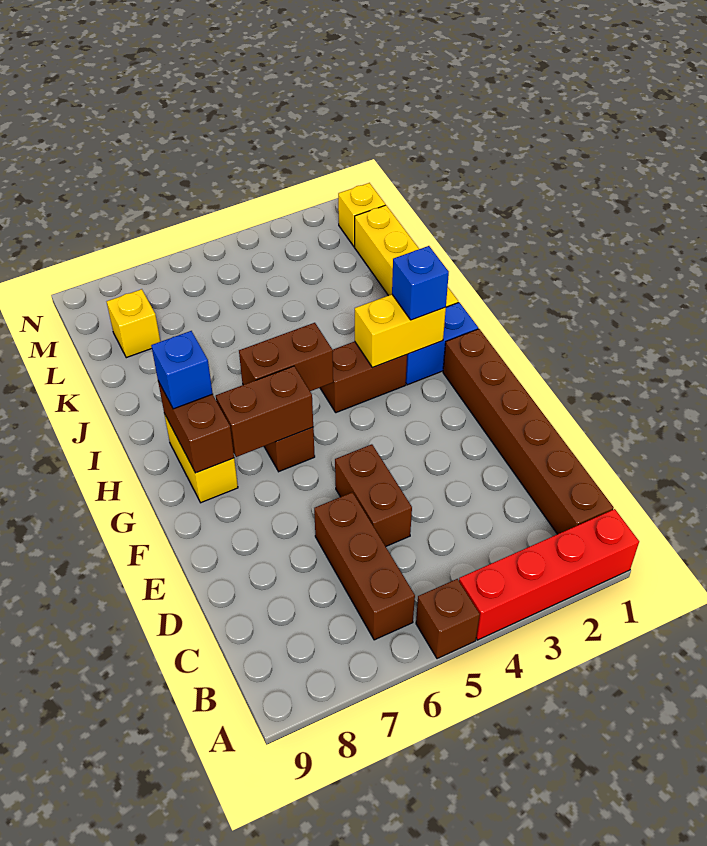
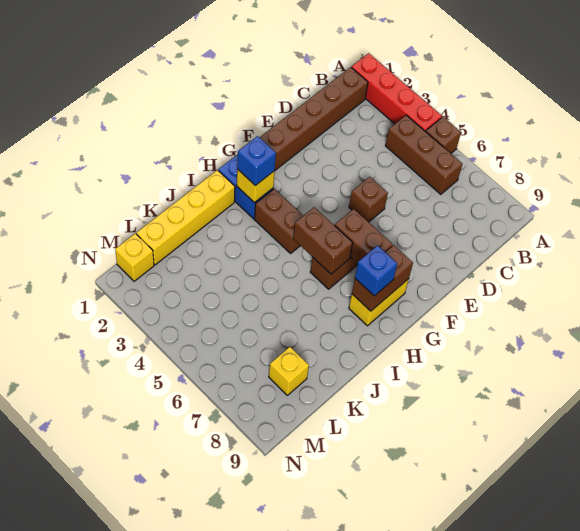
brown 1x3 brick [314,492,415,640] -> brown 1x3 brick turned to [385,115,462,194]
brown 1x2 brick [335,444,412,546] -> brown 1x1 brick [349,177,388,222]
yellow 1x2 brick [355,294,446,368] -> yellow 1x1 brick [237,169,275,203]

